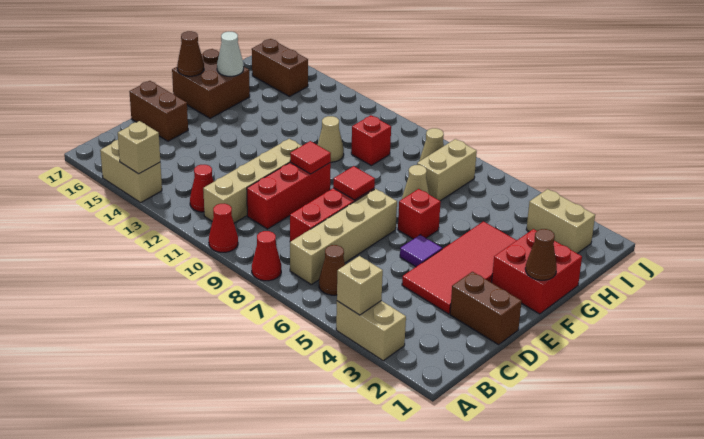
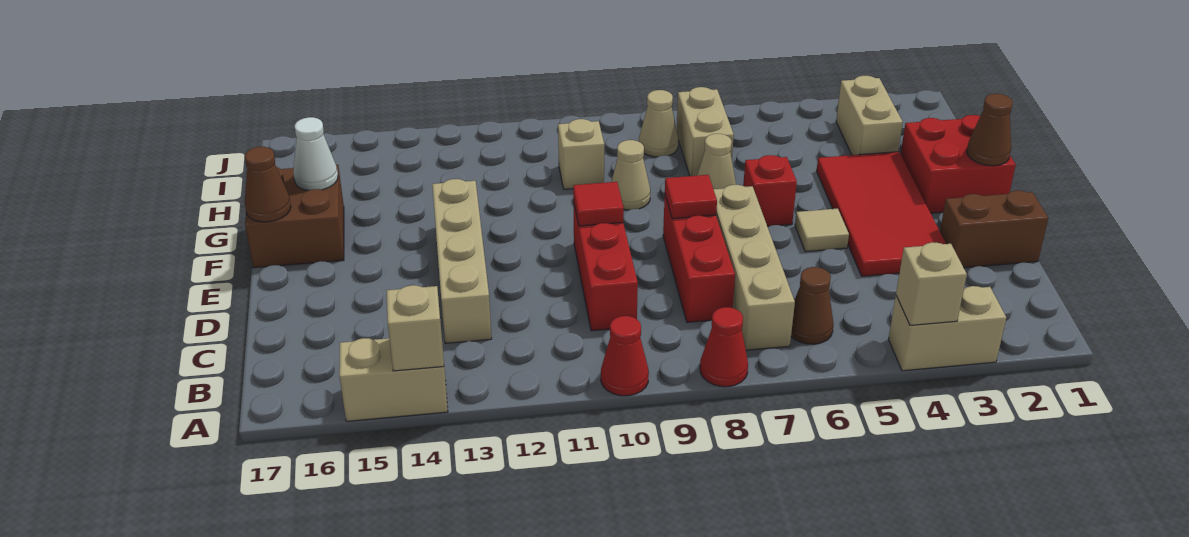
tan 1x4 brick [203,139,301,223] -> tan 1x4 brick moved to [432,179,492,343]
red 1x1 cone [190,165,214,212] -> none
brown 1x2 brick [129,81,188,141] -> none
purple 1x1 tile [400,235,442,267] -> tan 1x1 tile [795,208,849,252]
tan 1x1 cone [318,116,344,162] -> tan 1x1 cone moved to [611,140,650,210]
red 1x1 brick [351,115,391,165] -> tan 1x1 brick [558,119,604,189]
tan 1x2 brick [526,189,595,254] -> tan 1x2 brick turned to [836,76,903,155]
brown 1x2 brick [252,39,308,96] -> none

